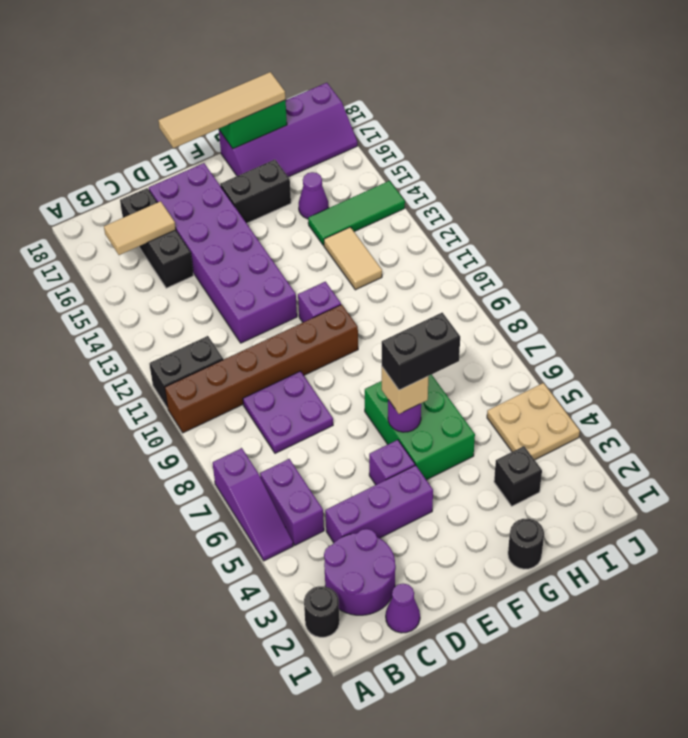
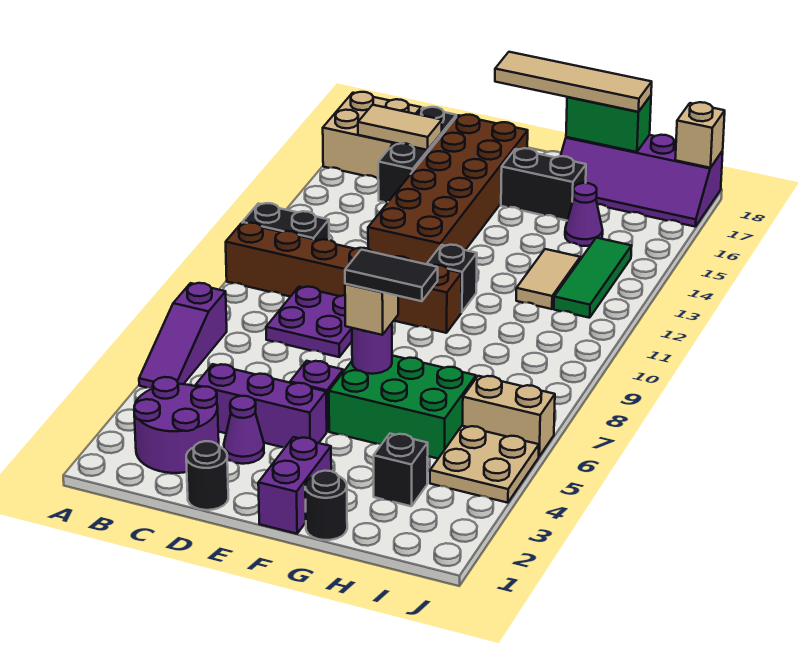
black 1x1 round brick [304,586,339,637] -> black 1x1 round brick moved to [186,441,228,510]
none -> tan 2x2 brick [323,92,421,179]
purple 1x2 brick [260,459,324,545] -> purple 1x2 brick moved to [258,437,331,534]
purple 1x1 cone [386,584,420,633] -> purple 1x1 cone moved to [224,396,264,464]
purple 2x6 brick [149,163,297,343] -> brown 2x6 brick [368,115,528,264]
green 2x3 brick [365,374,475,480] -> green 2x3 brick turned to [329,355,476,459]
black 1x2 brick [382,313,460,390] -> black 1x2 tile [345,250,438,301]
purple 1x1 brick [298,282,341,322] -> black 1x1 brick [427,245,477,312]
green 1x3 tile [308,181,405,246] -> green 1x3 tile turned to [554,238,632,318]
none -> tan 1x2 brick [463,376,555,456]
none -> tan 1x1 brick [675,102,725,168]

